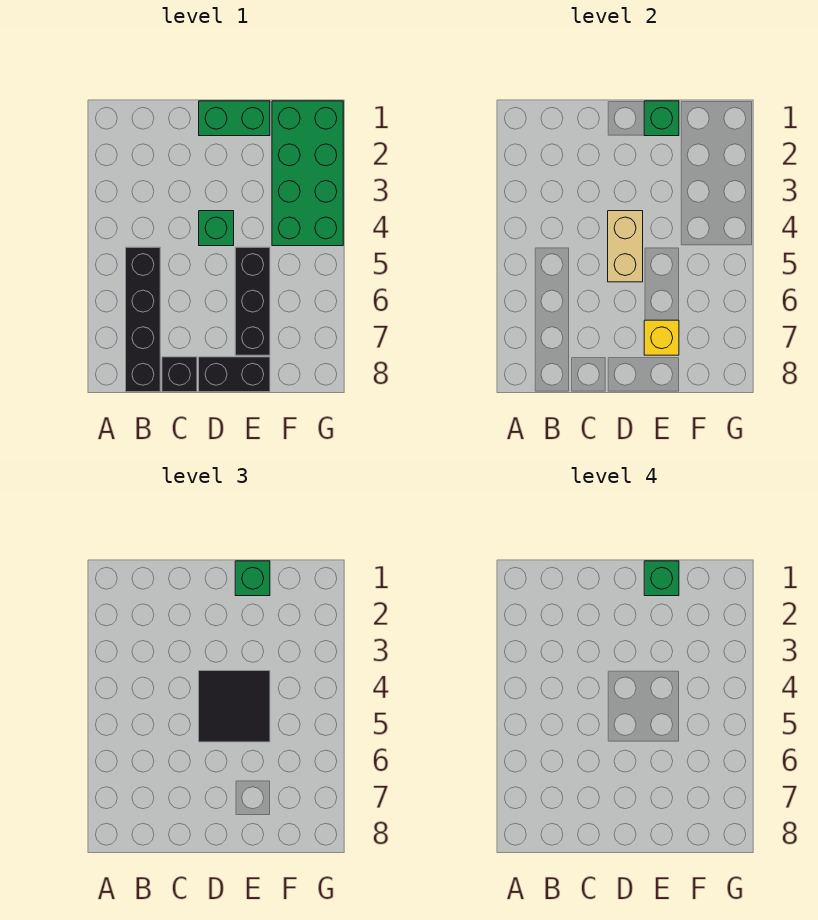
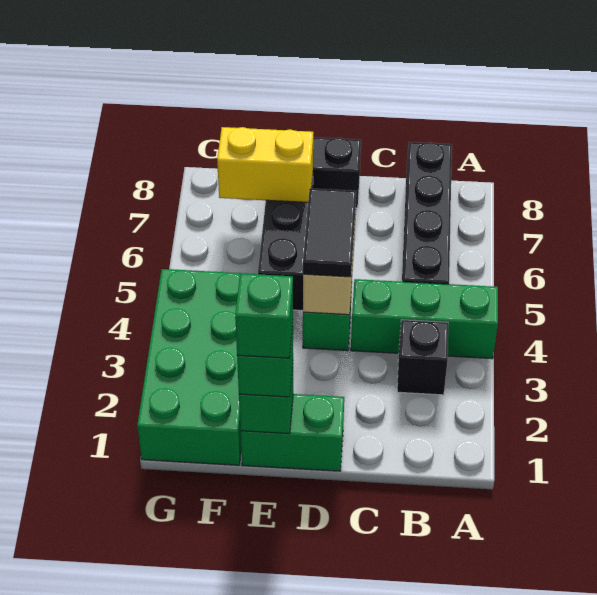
none -> green 1x3 brick [351,279,498,359]
black 1x1 brick [162,357,197,392] -> black 1x1 brick moved to [397,320,448,395]
black 2x2 tile [199,671,270,742] -> black 1x2 tile [303,188,356,277]
yellow 1x1 brick [644,320,679,355] -> yellow 1x2 brick [217,127,313,202]

